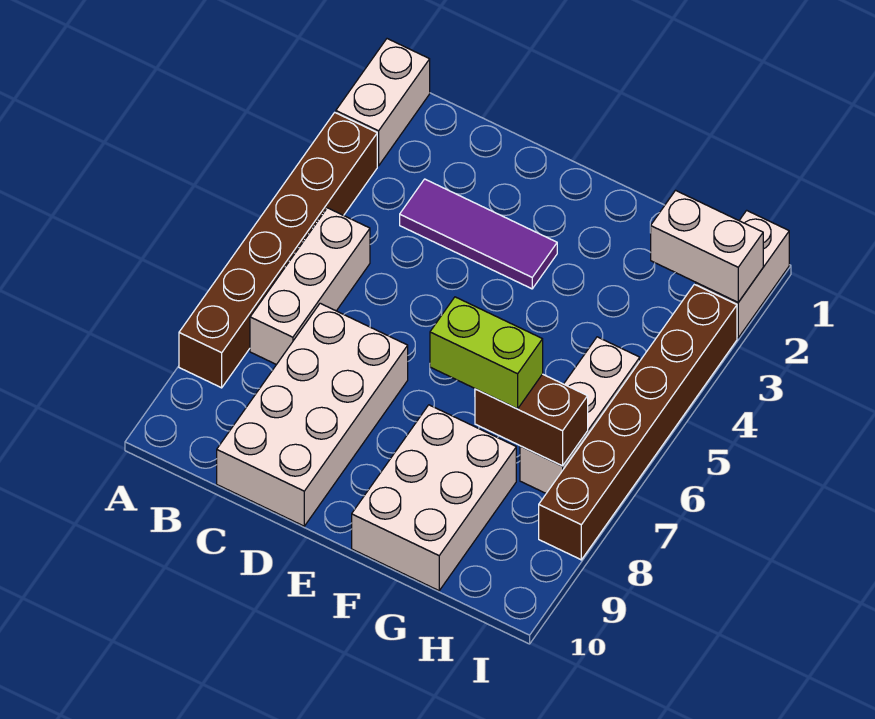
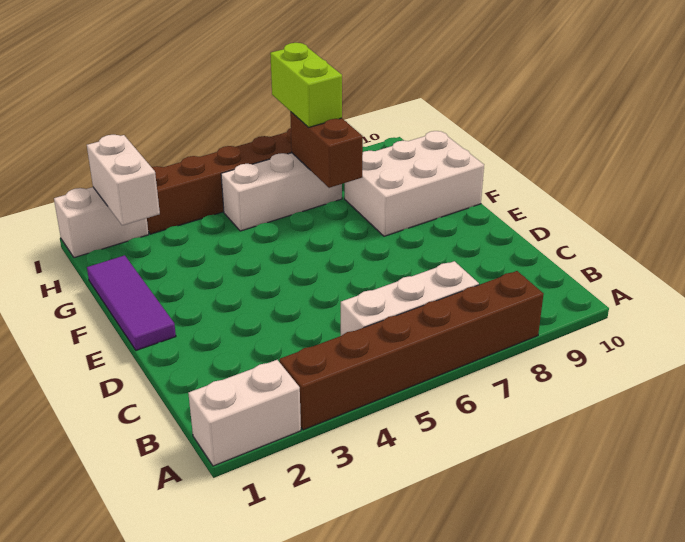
purple 1x3 tile [400,179,557,289] -> purple 1x3 tile moved to [87,255,176,350]
white 2x4 brick [217,303,408,526] -> none
lime 1x2 brick [430,297,543,409] -> lime 1x2 brick moved to [270,43,342,127]

